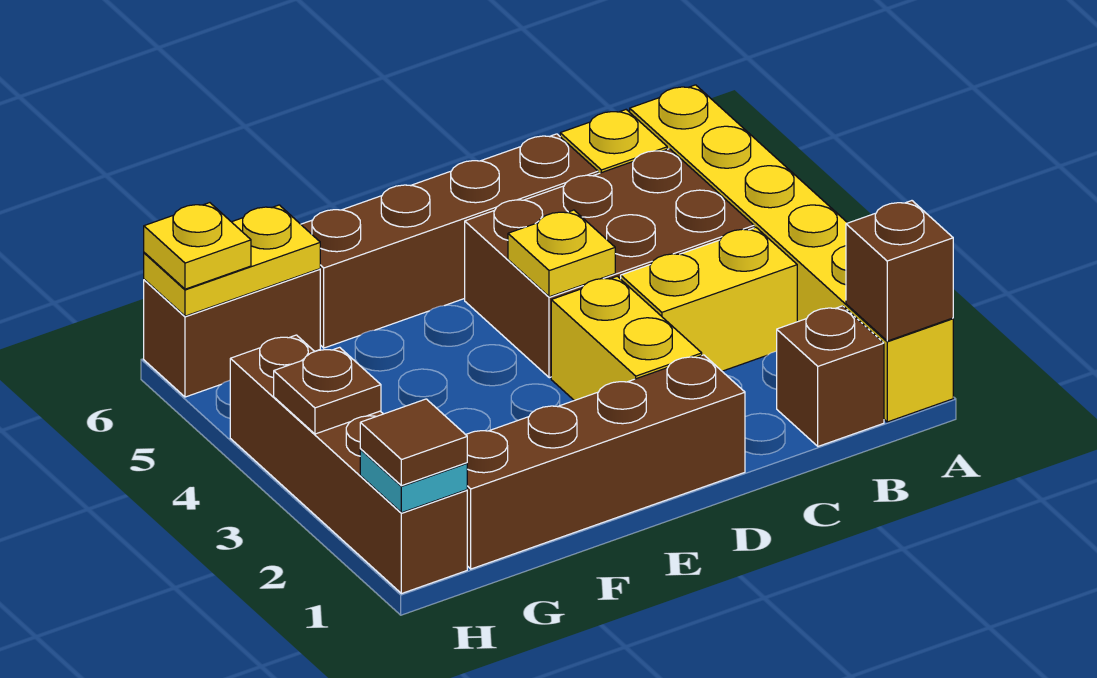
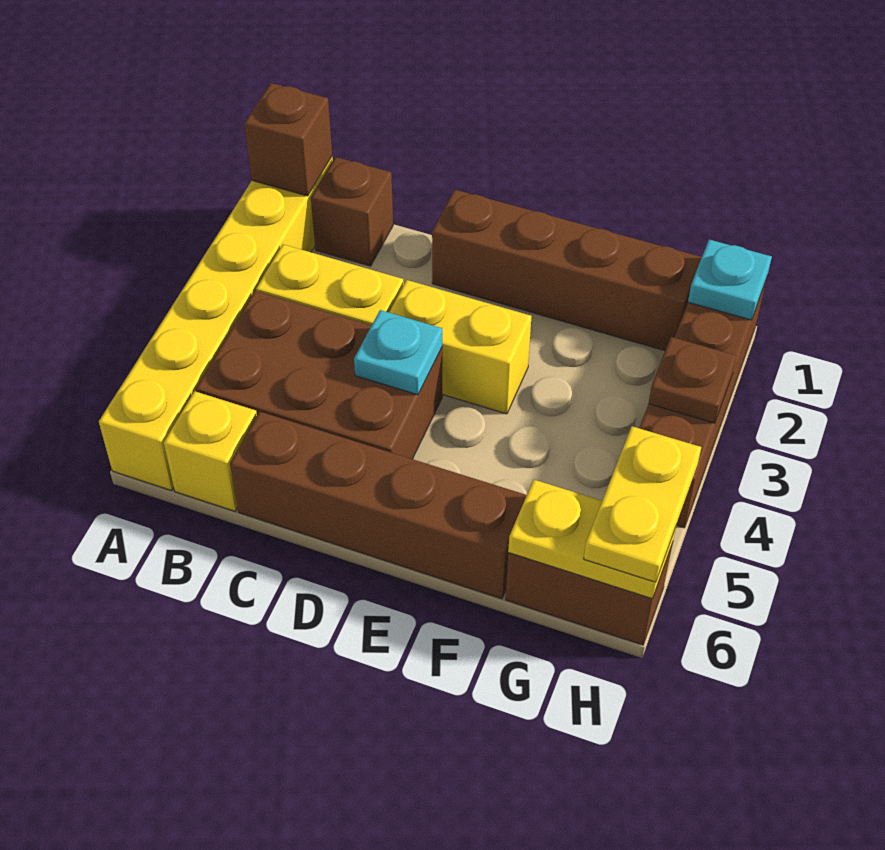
yellow 1x2 brick [551,276,702,401] -> yellow 1x2 brick turned to [389,280,531,414]
yellow 1x1 plate [508,210,615,297] -> cyan 1x1 plate [354,310,442,395]
brown 1x1 tile [360,399,467,486] -> none
yellow 1x1 plate [144,203,251,289] -> yellow 1x2 plate [584,426,701,582]

